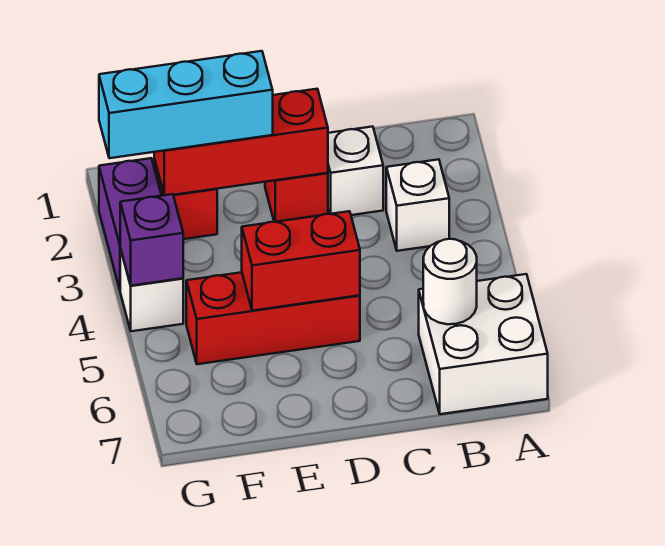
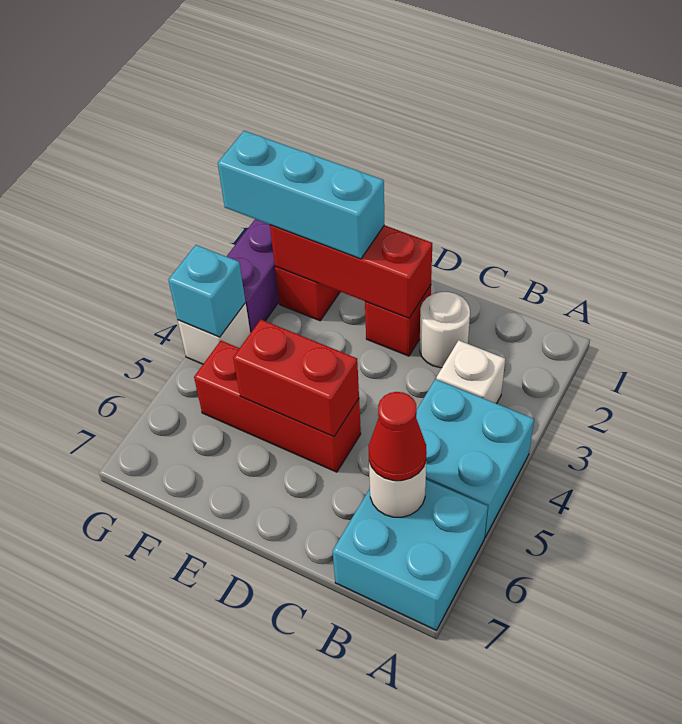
none -> cyan 2x2 brick [416,379,534,537]
white 2x2 brick [419,274,548,414] -> cyan 2x2 brick [333,480,488,630]
none -> red 1x1 cone [369,392,427,481]
white 1x1 brick [328,127,383,215] -> white 1x1 round brick [420,292,470,368]
purple 1x1 brick [120,194,183,286] -> cyan 1x1 brick [168,245,245,337]

